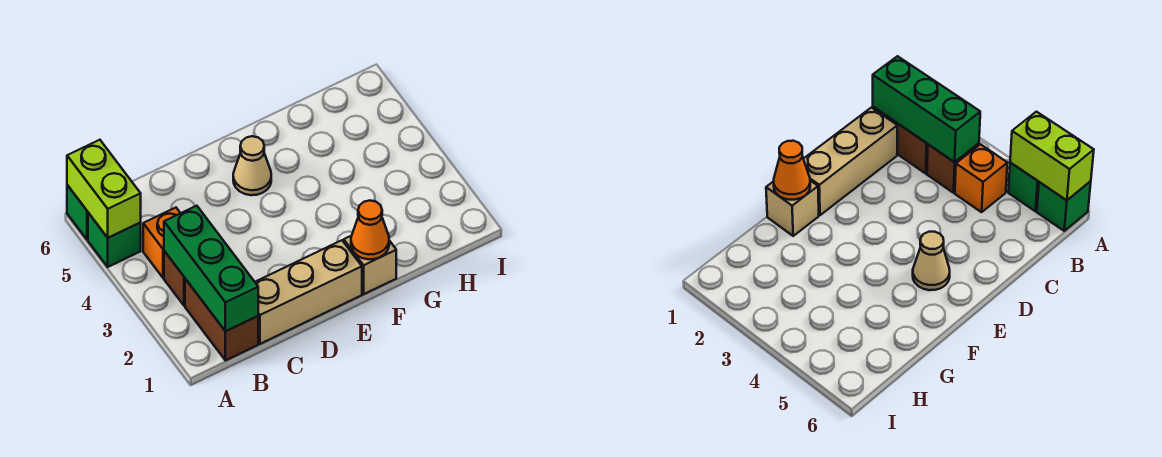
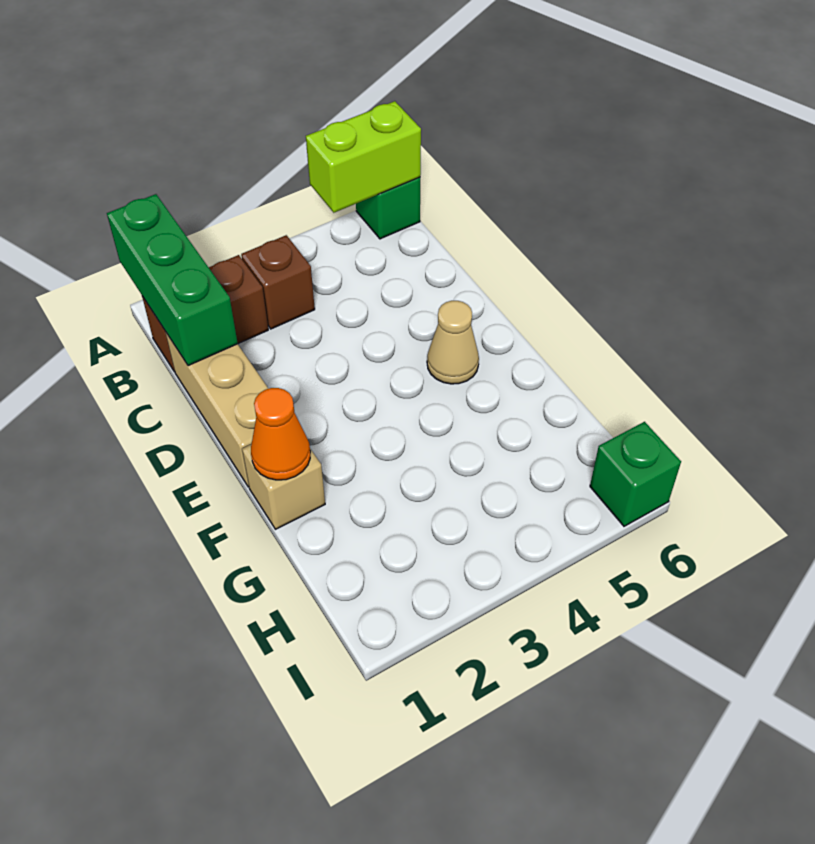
green 1x1 brick [88,213,141,267] -> green 1x1 brick moved to [590,422,681,526]
green 1x3 brick [164,206,258,331] -> green 1x3 brick turned to [107,194,238,366]
orange 1x1 brick [143,208,180,278] -> none

